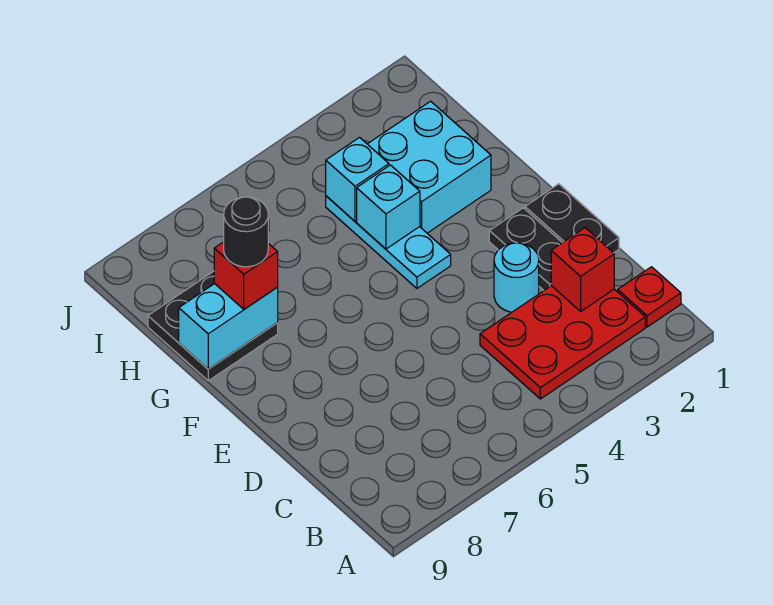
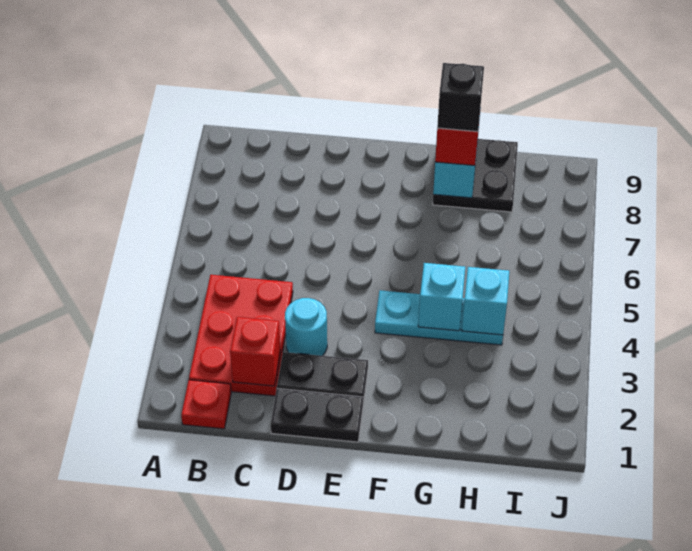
cyan 2x2 brick [368,101,491,233] -> none
black 1x1 round brick [224,197,268,267] -> black 1x1 brick [437,63,484,132]

